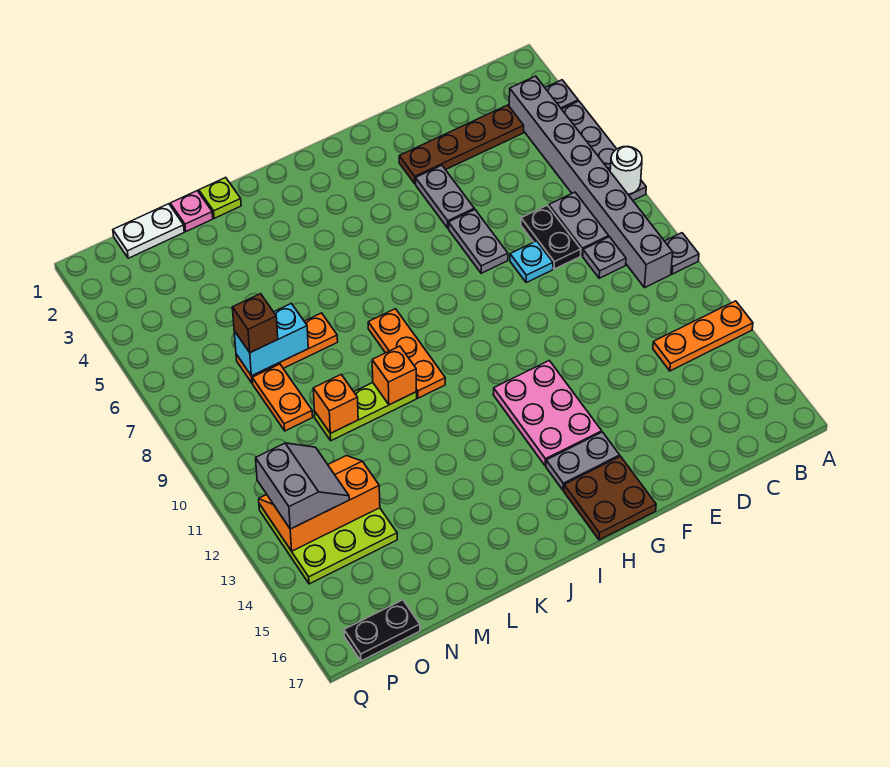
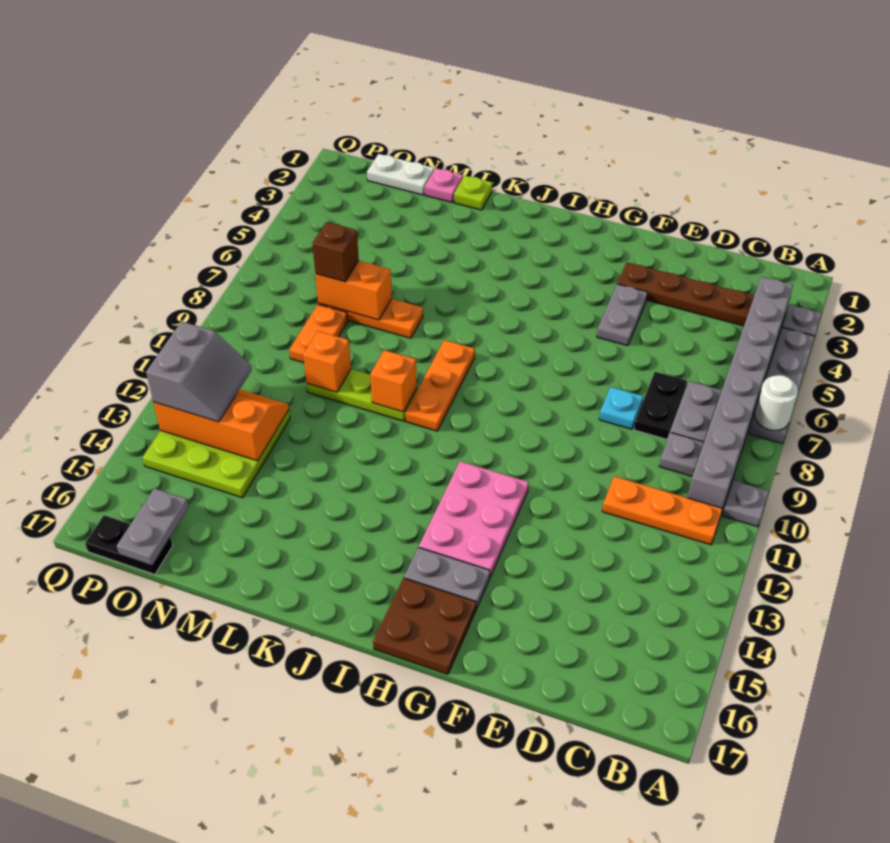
orange 1x3 plate [653,301,753,371] -> orange 1x3 plate moved to [602,476,723,545]
grey 1x2 plate [449,209,508,273] -> grey 1x2 plate moved to [117,488,189,566]
cyan 1x2 brick [234,303,308,376] -> orange 1x2 brick [315,261,392,320]

